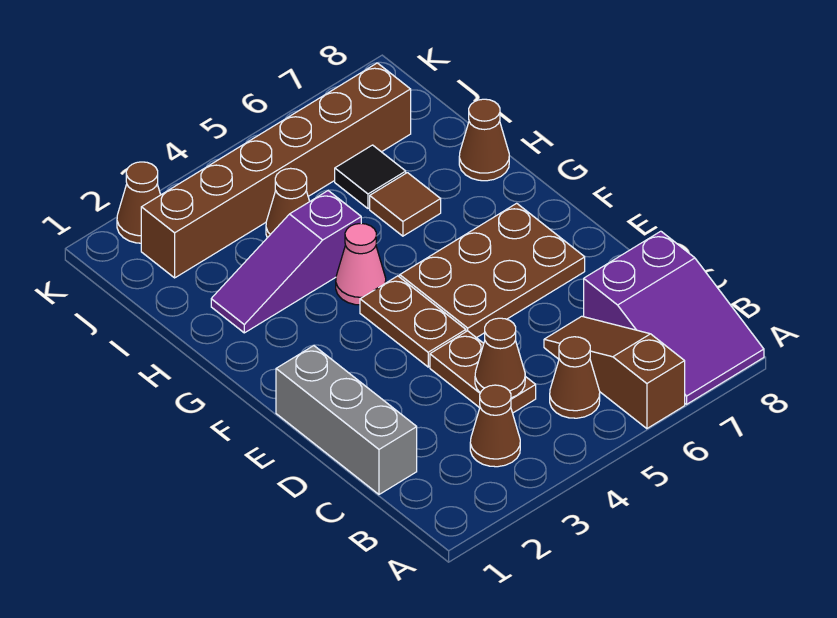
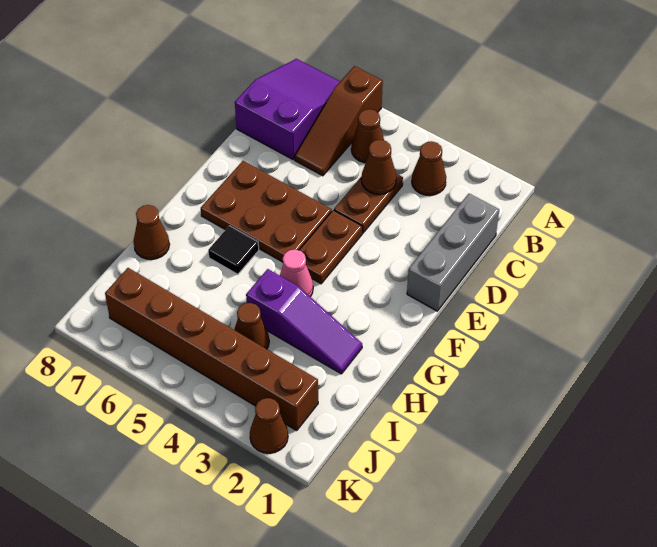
brown 1x1 tile [370,173,441,236] -> none
black 1x1 tile [335,145,406,209] -> black 1x1 tile moved to [208,226,259,274]

